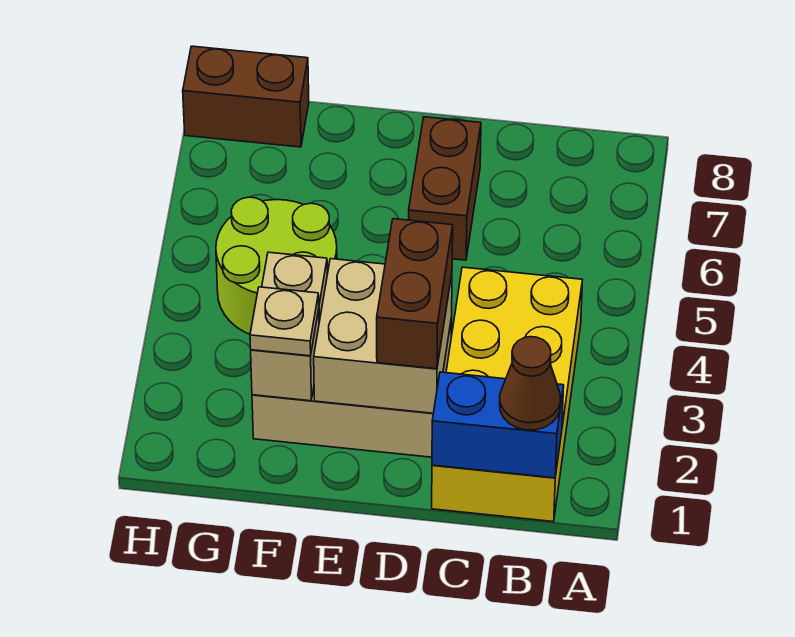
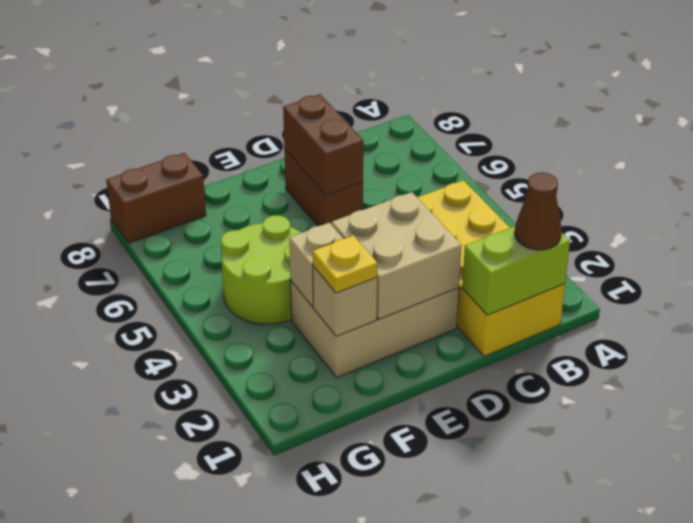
blue 1x2 brick [432,372,564,478] -> lime 1x2 brick [462,226,570,315]
brown 1x2 brick [377,219,453,369] -> brown 1x2 brick moved to [283,94,363,195]
tan 1x1 plate [250,287,319,356] -> yellow 1x1 plate [312,236,378,293]

